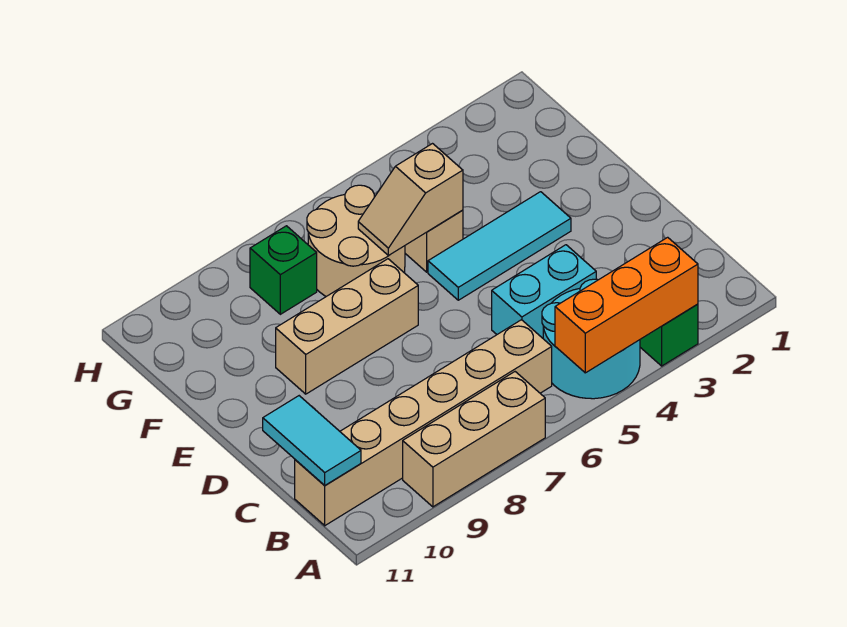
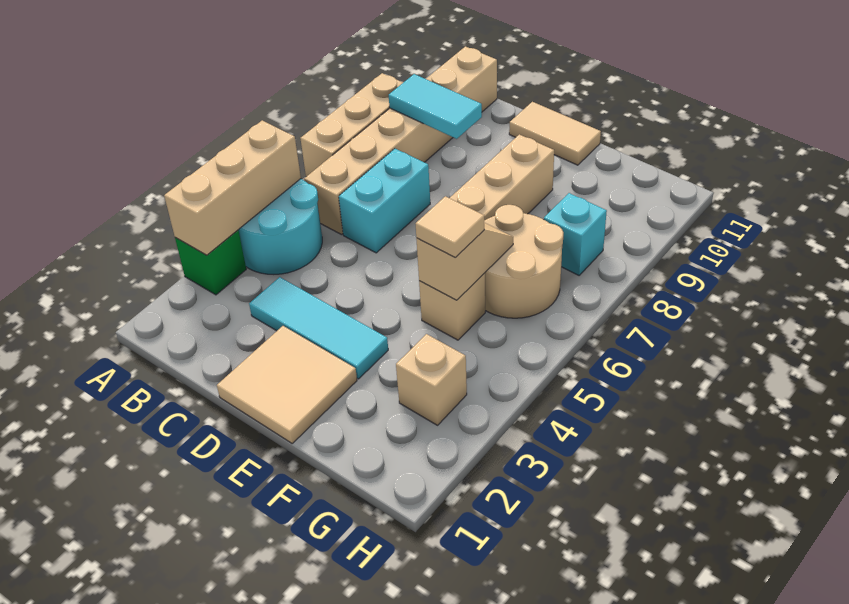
orange 1x3 brick [555,237,698,373] -> tan 1x3 brick [164,120,301,255]
cyan 1x2 tile [263,396,361,485] -> cyan 1x2 tile moved to [389,74,482,139]
cyan 1x2 brick [492,245,596,338] -> cyan 1x2 brick moved to [339,149,430,253]
none -> tan 2x2 tile [217,326,357,443]
none -> tan 1x2 tile [509,102,601,165]
cyan 1x3 tile [428,192,571,300] -> cyan 1x3 tile turned to [249,277,388,379]
none -> tan 1x1 tile [415,196,484,258]
none -> tan 1x1 brick [396,334,467,425]
green 1x1 brick [250,226,317,314] -> cyan 1x1 brick [544,193,607,275]

